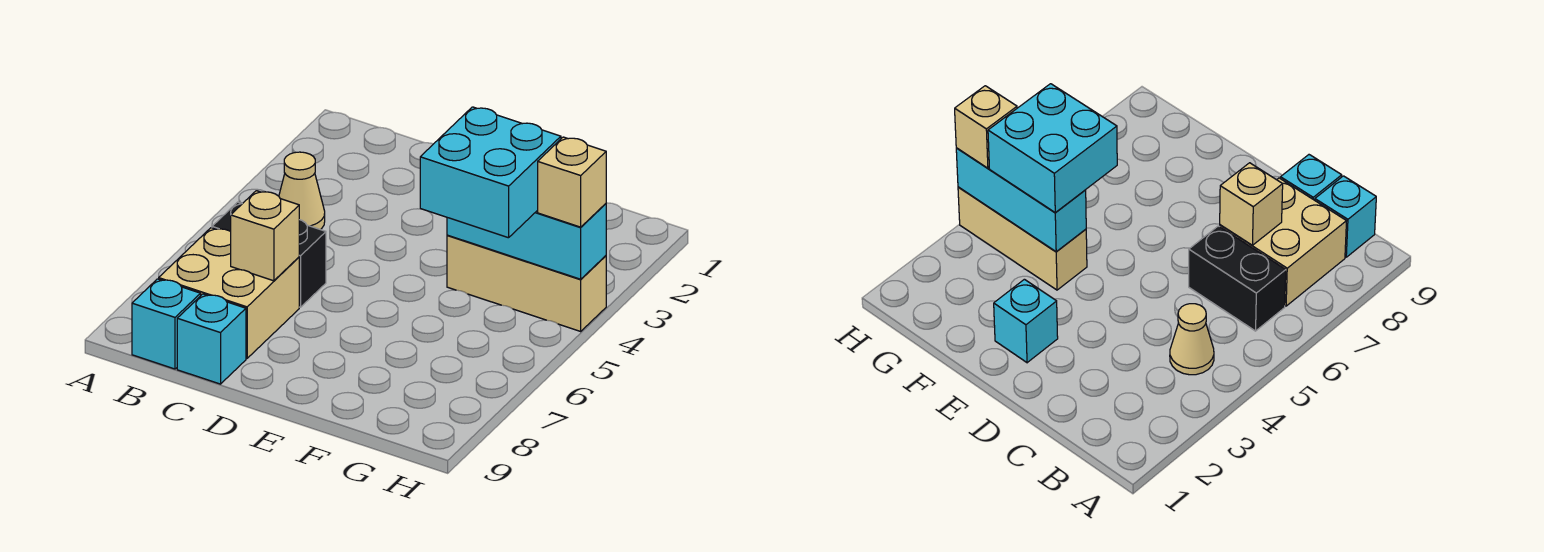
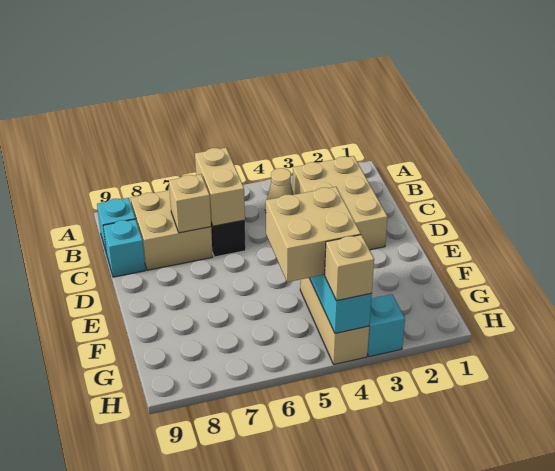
none -> tan 2x3 brick [293,156,388,250]
none -> tan 1x2 brick [195,148,245,226]
cyan 1x1 brick [994,279,1058,363] -> cyan 1x1 brick moved to [367,294,405,357]
cyan 2x2 brick [420,107,561,238] -> tan 2x2 brick [266,187,361,282]

